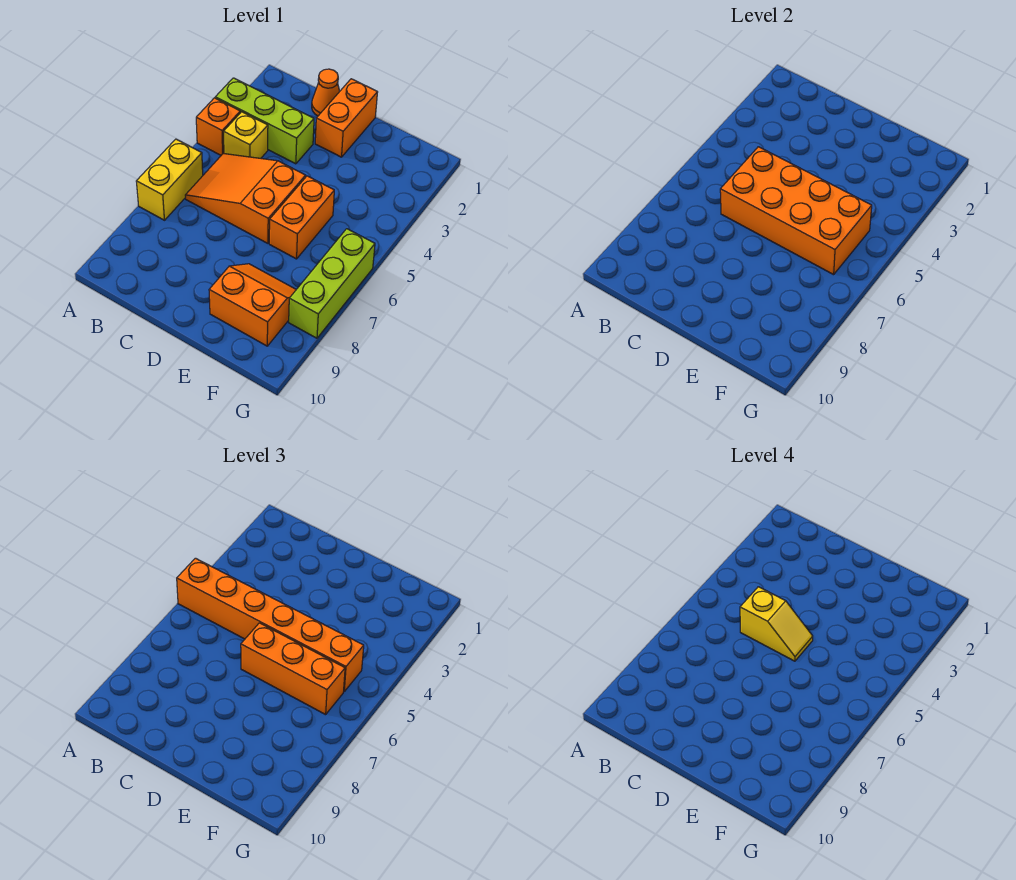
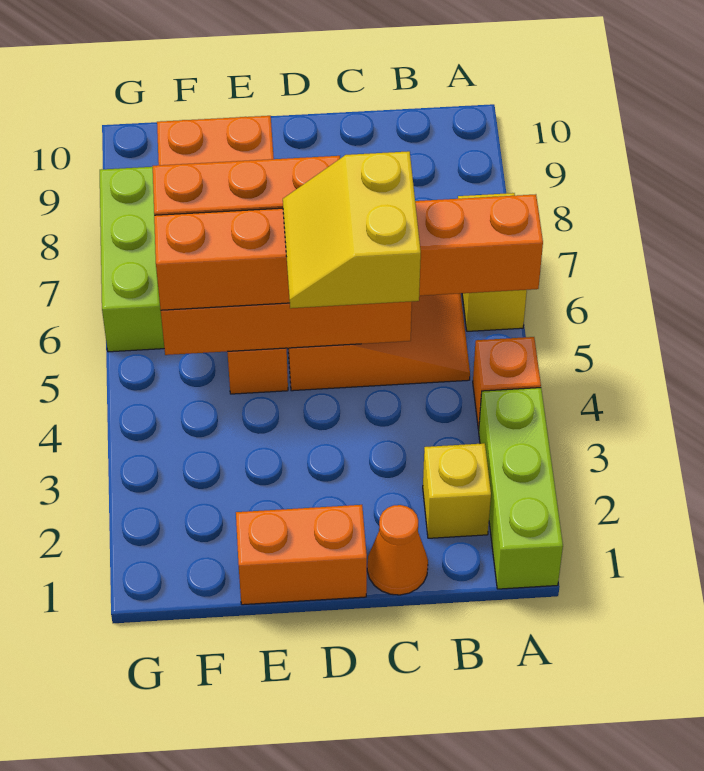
lime 1x3 brick [215,78,314,164] -> lime 1x3 brick turned to [479,388,563,589]
yellow 1x1 brick [224,112,268,158] -> yellow 1x1 brick moved to [423,443,491,538]
yellow 1x2 slope [740,587,813,661] -> yellow 2x2 slope [283,151,421,308]
orange 1x2 brick [315,79,378,157] -> orange 1x2 brick turned to [236,505,367,605]

